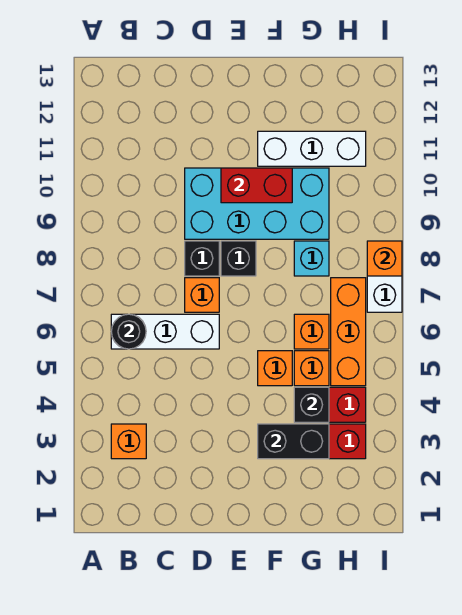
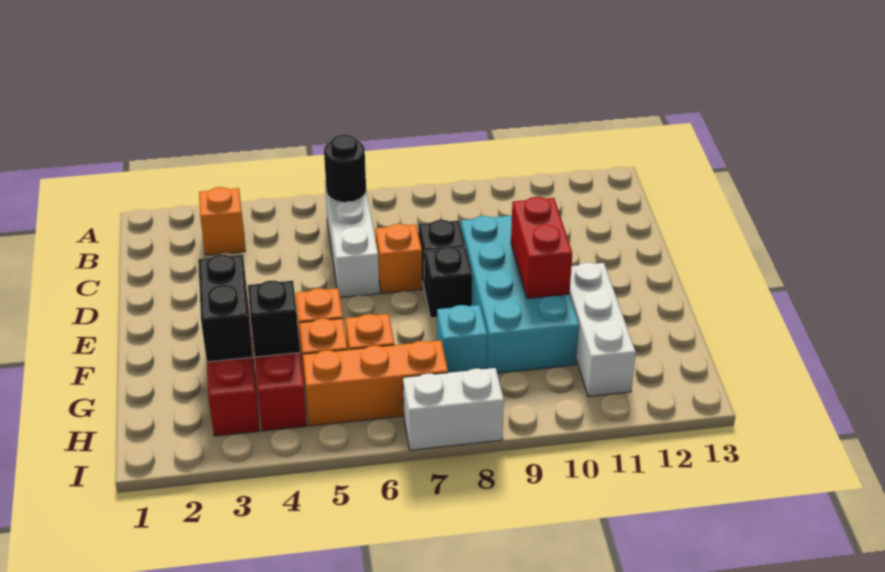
orange 1x1 brick [367,241,402,276] -> none

